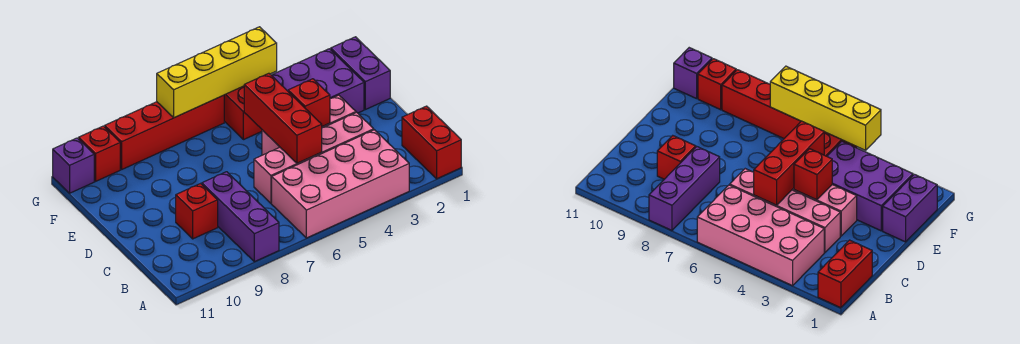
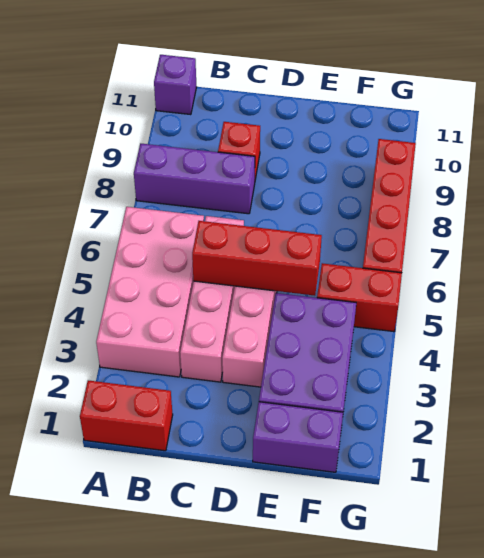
red 1x1 brick [288,79,330,127] -> none
yellow 1x4 brick [157,27,277,118] -> none
red 1x1 brick [79,126,120,181] -> none
purple 1x1 brick [53,138,94,193] -> purple 1x1 brick moved to [154,55,196,115]

